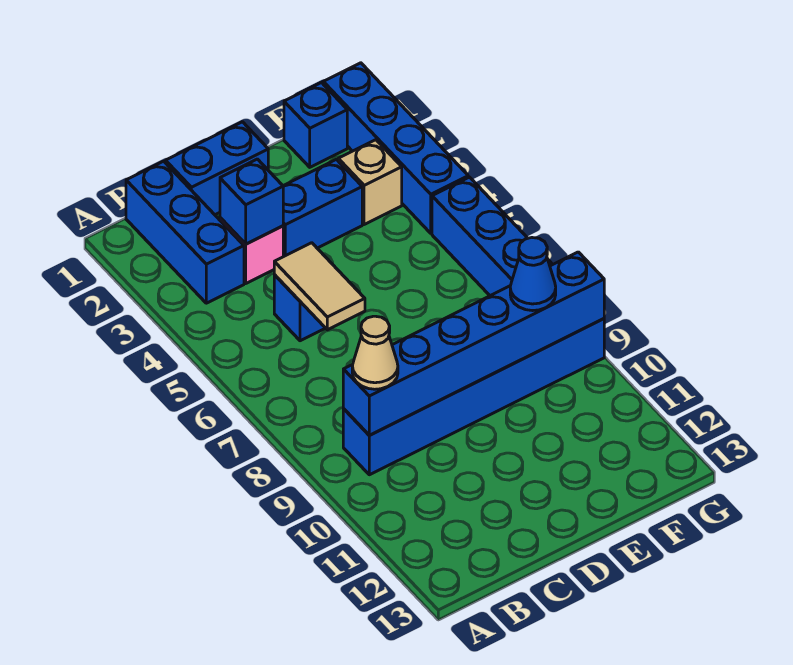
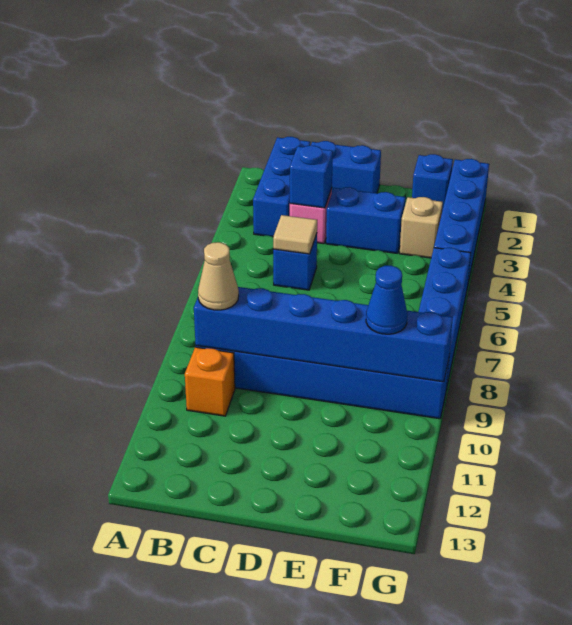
none -> orange 1x1 brick [185,347,235,416]
tan 1x2 tile [274,243,365,330] -> tan 1x1 tile [273,215,317,254]

